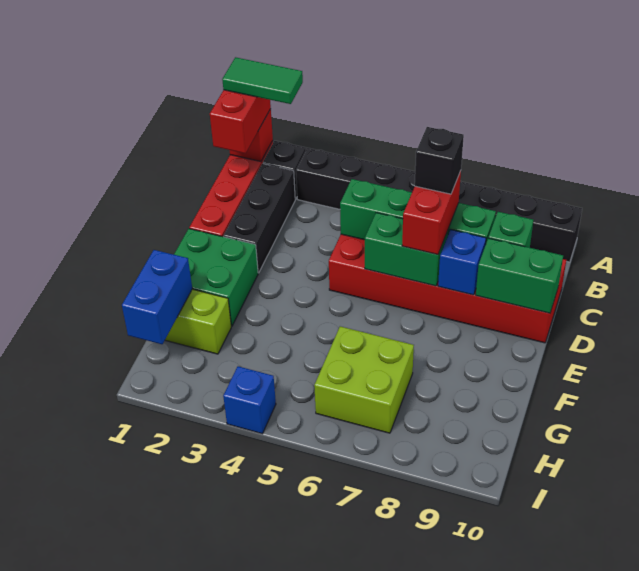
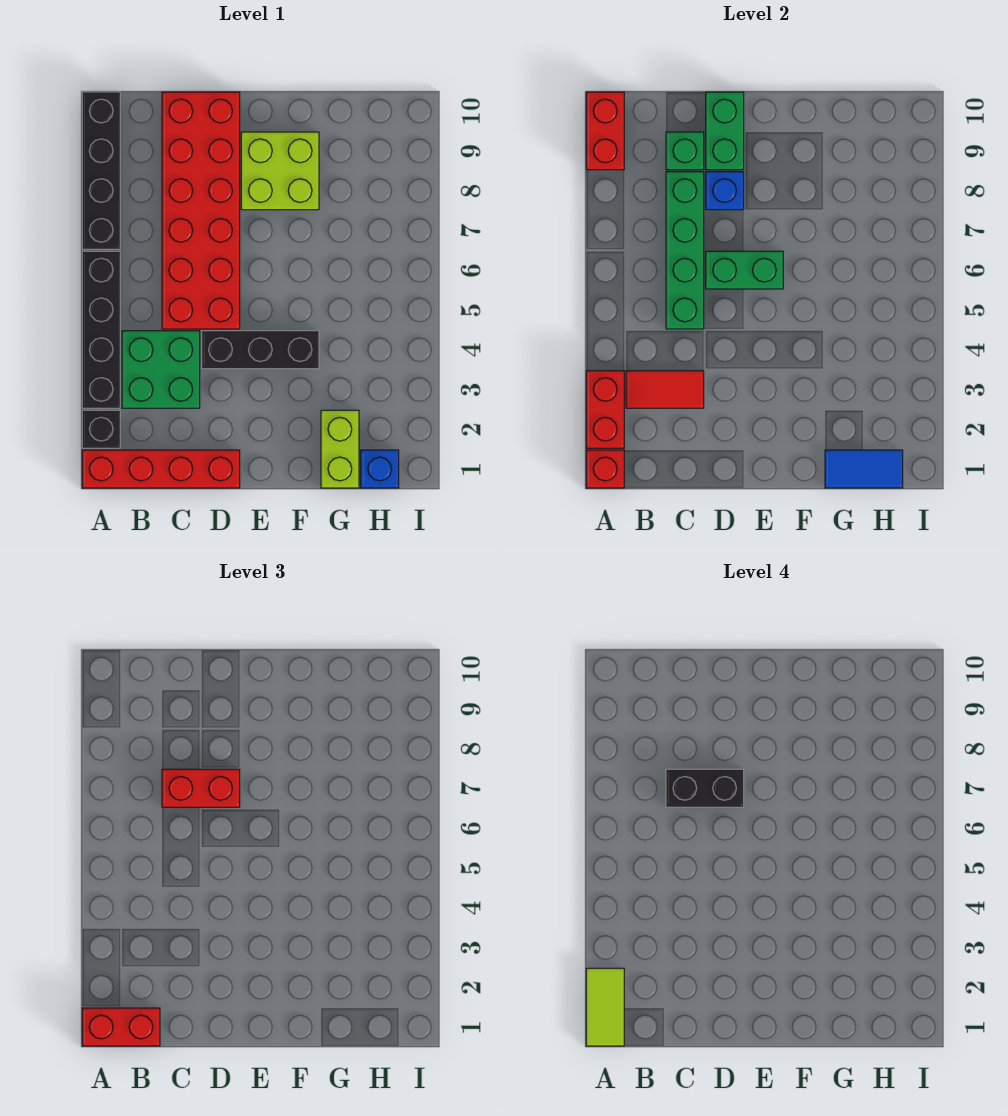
green 1x2 tile [222,57,303,104] -> lime 1x2 tile [586,968,624,1046]
none -> red 1x2 brick [586,371,624,448]
none -> red 1x2 brick [586,92,624,170]
black 1x3 brick [224,164,295,273] -> black 1x3 brick moved to [202,331,319,369]
none -> red 1x2 tile [626,371,704,408]
black 1x1 brick [415,127,464,194] -> black 1x2 brick [666,769,744,807]
green 1x2 brick [365,213,448,286] -> green 1x2 brick turned to [706,251,783,289]
green 2x2 brick [174,229,258,326] -> green 2x2 brick moved to [122,331,200,408]
blue 1x2 brick [122,250,192,344] -> blue 1x2 tile [825,450,903,488]
lime 2x2 brick [314,326,414,433] -> lime 2x2 brick moved to [241,132,319,210]
blue 1x1 brick [223,366,276,434] -> blue 1x1 brick moved to [361,450,399,488]

